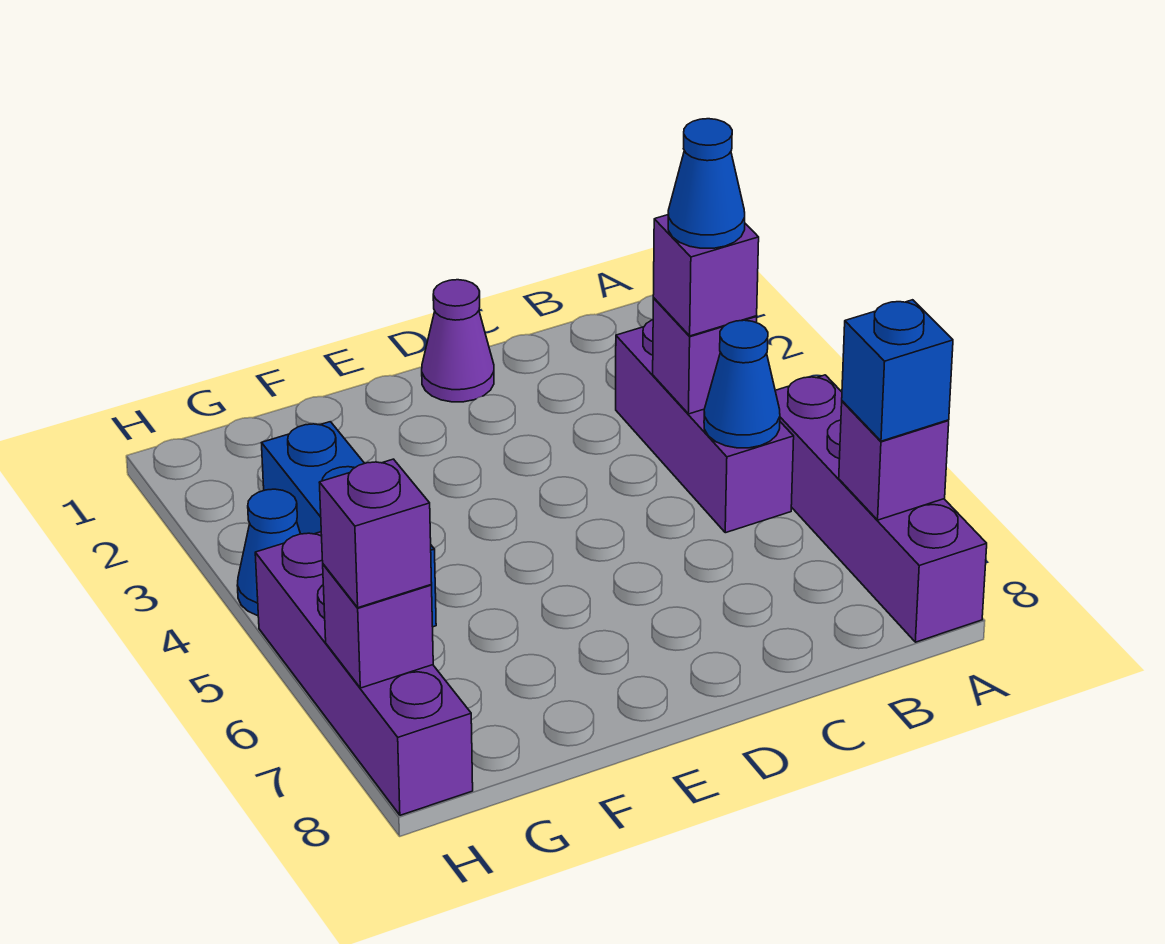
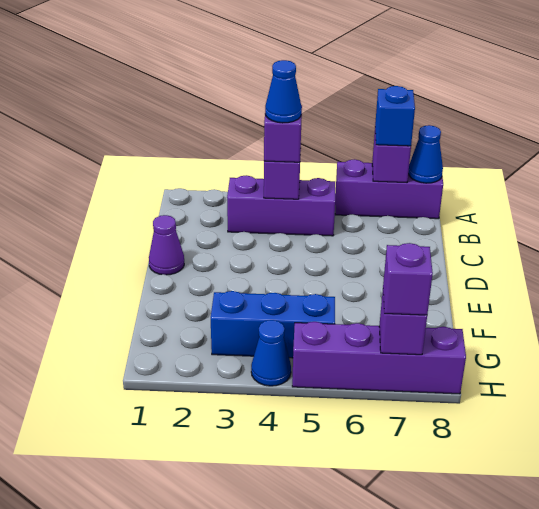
purple 1x4 brick [775,375,987,642] -> purple 1x3 brick [335,159,443,219]
blue 1x1 cone [704,320,780,448] -> blue 1x1 cone moved to [408,125,443,183]

